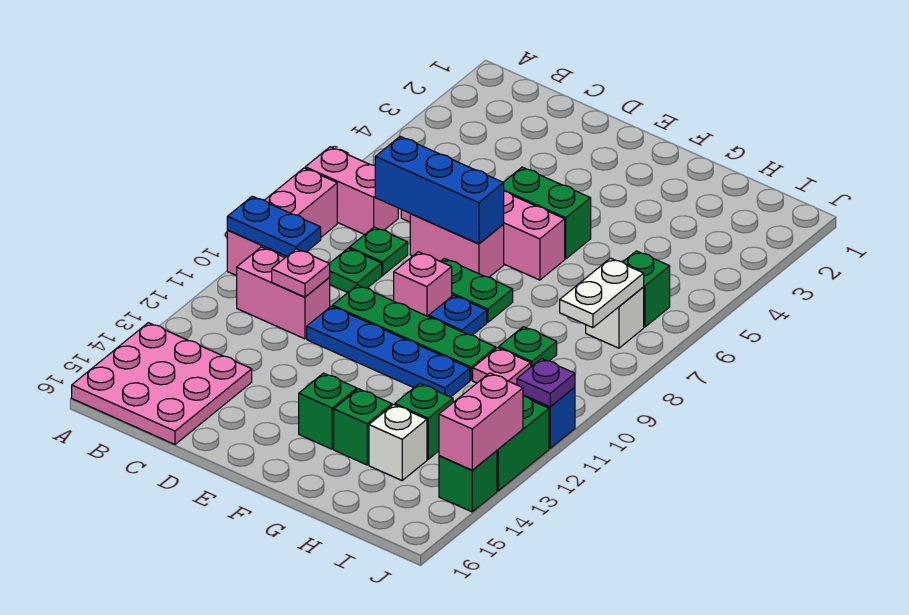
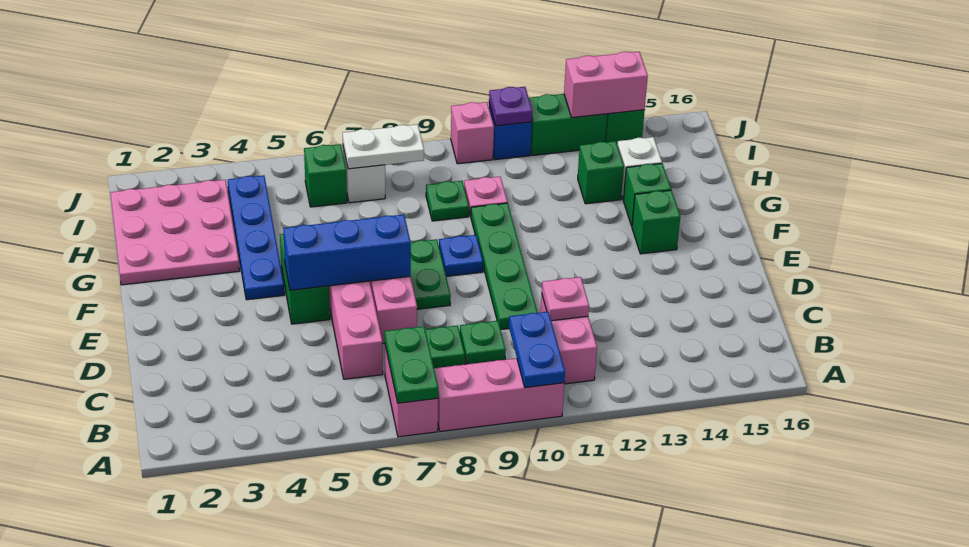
none -> green 1x2 plate [385,326,438,403]
pink 3x3 plate [72,323,252,444] -> pink 3x3 plate moved to [110,180,239,285]
blue 1x3 brick [375,136,504,244] -> blue 1x3 brick turned to [283,215,411,290]
blue 1x4 plate [307,306,470,397] -> blue 1x4 plate moved to [228,175,284,300]
pink 1x1 brick [394,252,452,317] -> pink 1x1 brick moved to [451,102,494,164]

